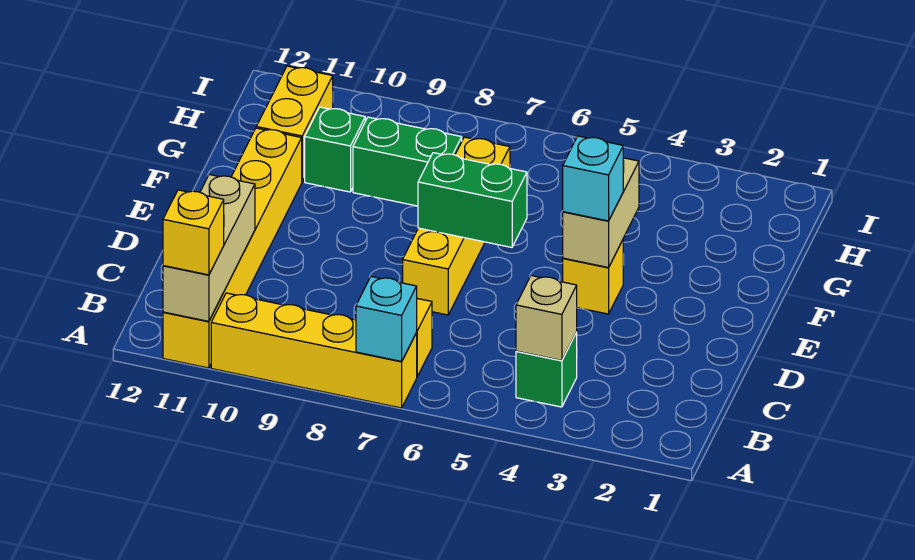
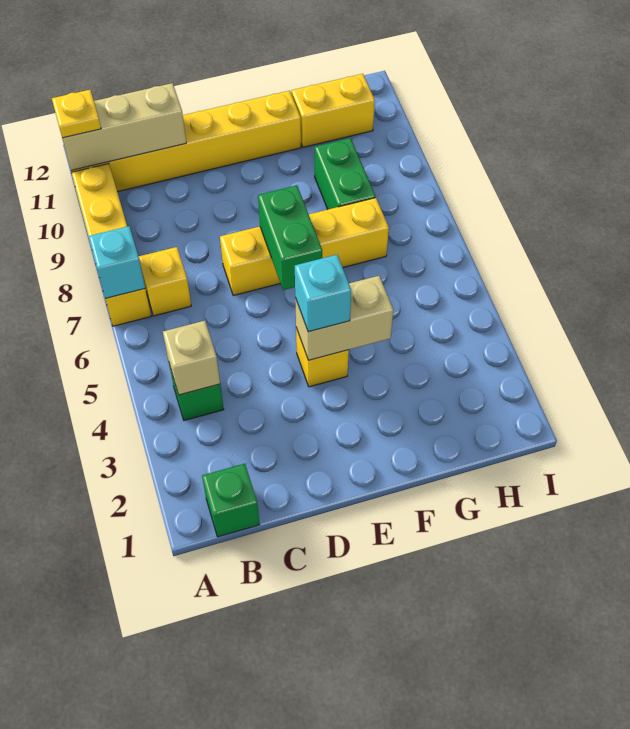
yellow 1x1 brick [163,190,224,275] -> yellow 1x1 plate [52,90,101,138]
green 1x1 brick [305,107,365,192] -> green 1x1 brick moved to [202,464,259,537]

